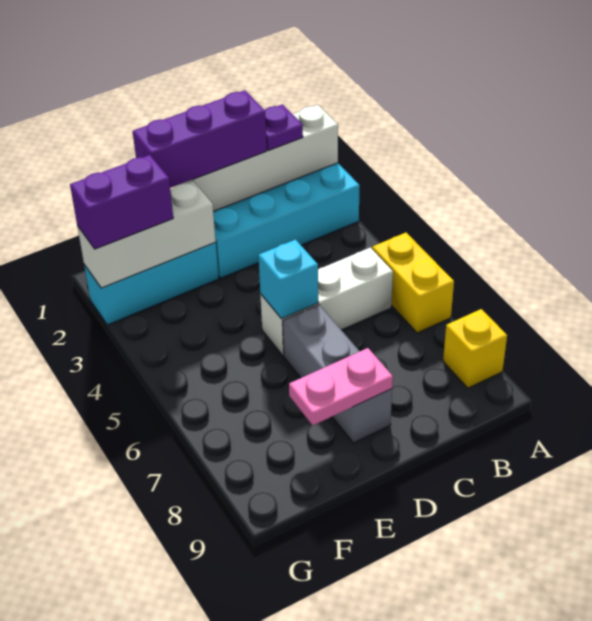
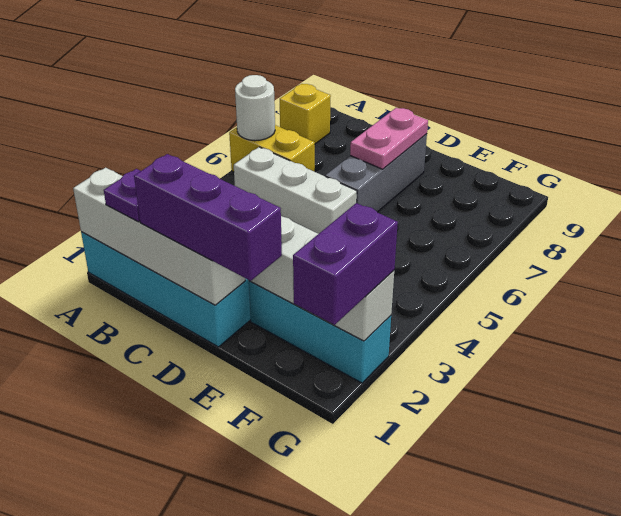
yellow 1x2 brick [372,233,454,333] -> yellow 1x2 brick turned to [229,125,315,172]
none -> white 1x1 round brick [235,75,275,141]
cyan 1x1 brick [258,240,318,319] -> none
pink 1x2 plate [289,348,393,425] -> pink 1x2 plate turned to [350,108,428,169]
purple 1x2 brick [70,155,173,249] -> purple 1x2 brick turned to [293,203,398,325]

